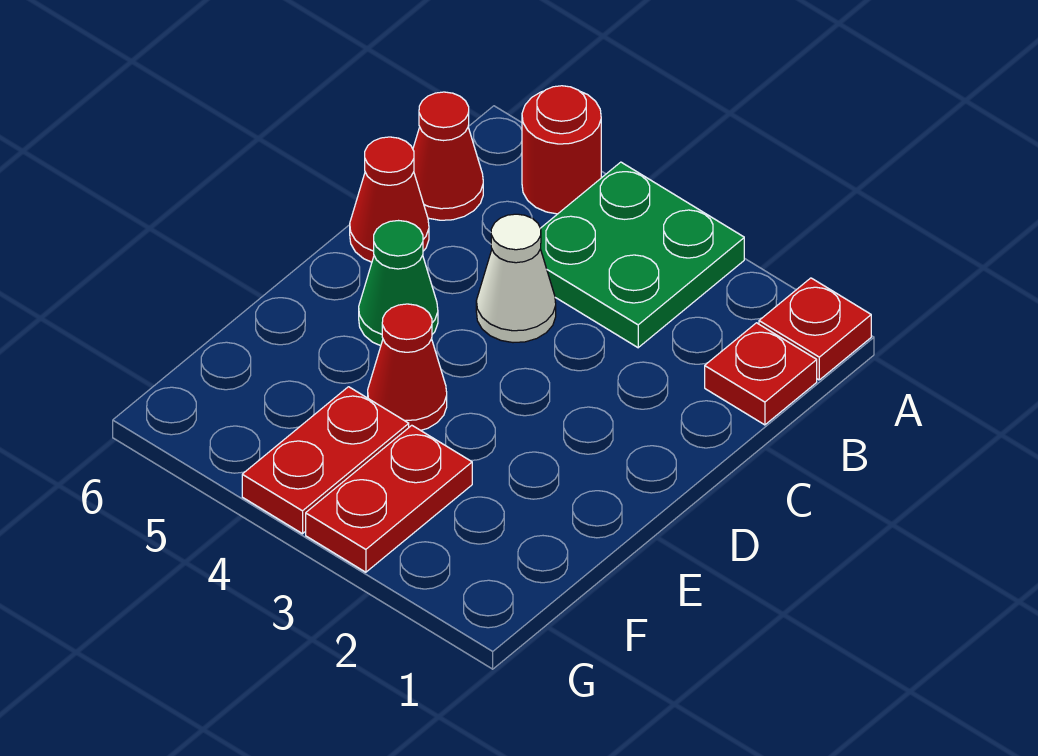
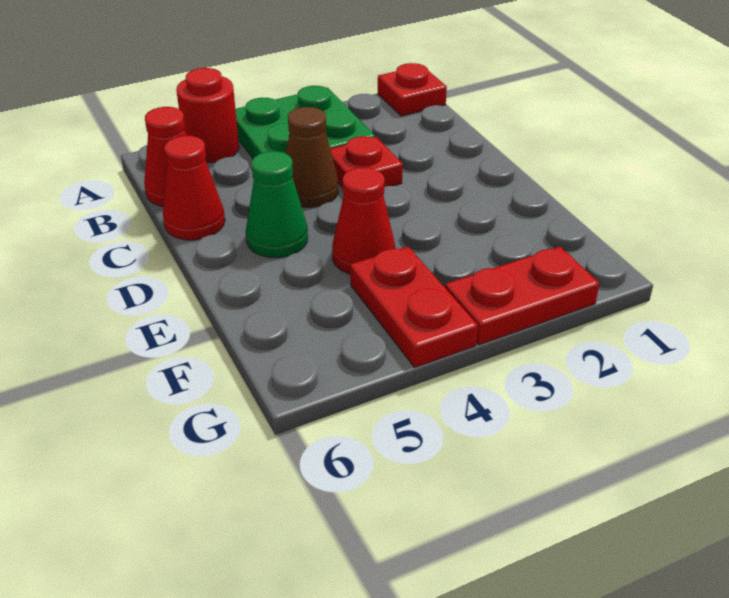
red 1x1 plate [705,323,817,425] -> red 1x1 plate moved to [330,136,403,188]
white 1x1 cone [476,214,556,343] -> brown 1x1 cone [286,107,338,207]
red 1x2 plate [306,425,472,572] -> red 1x2 plate turned to [445,247,600,345]

